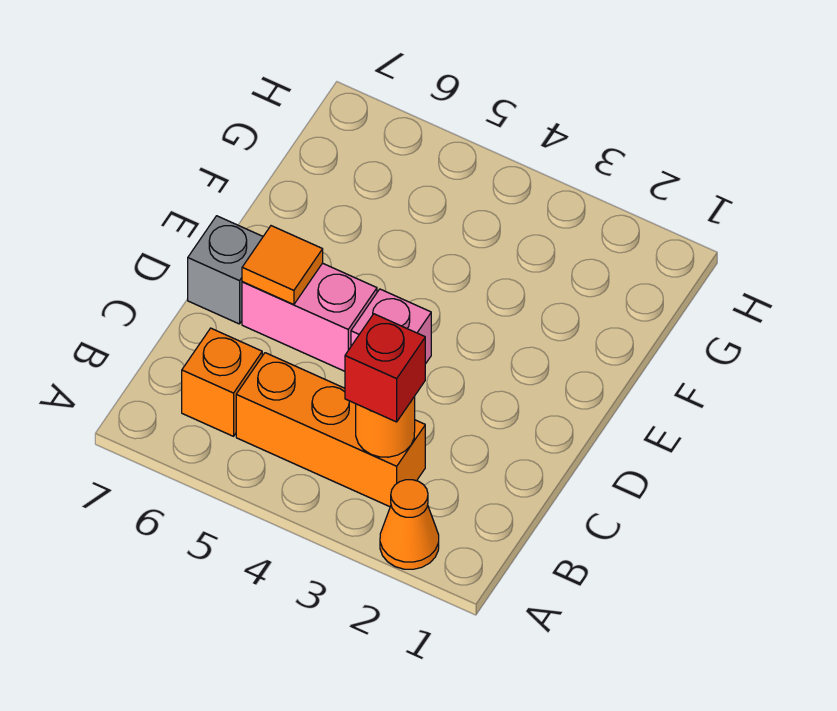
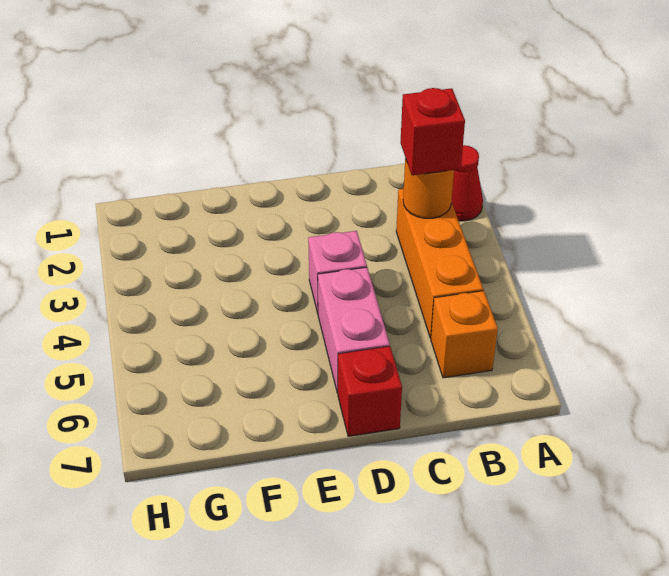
orange 1x1 cone [380,480,439,569] -> red 1x1 cone [451,145,483,221]
orange 1x1 tile [242,226,323,305] -> none
grey 1x1 brick [188,216,263,324] -> red 1x1 brick [338,346,402,436]

